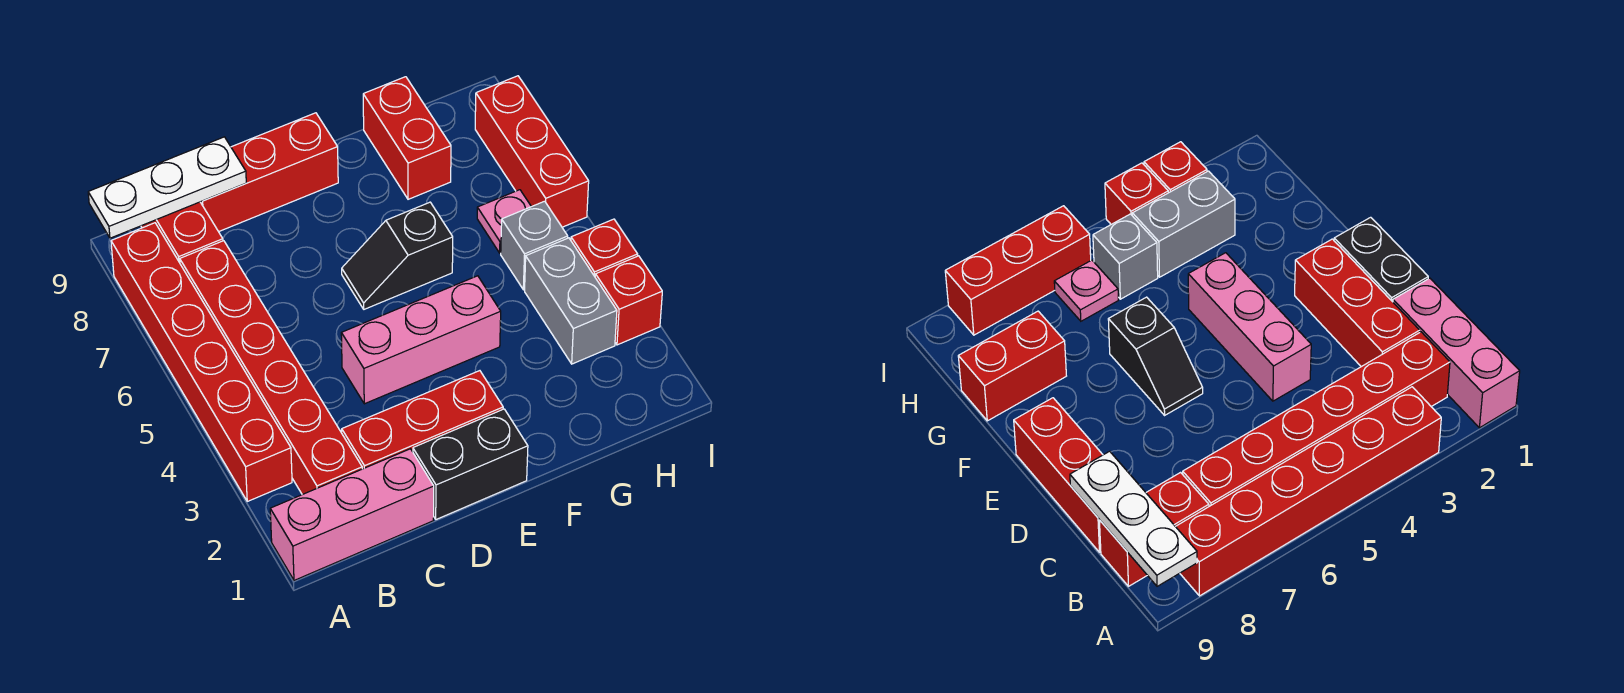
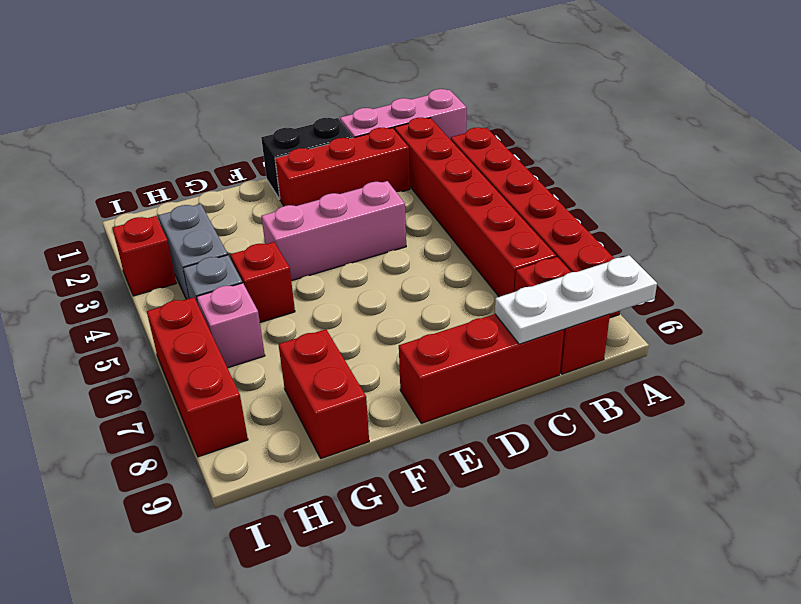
black 1x2 slope [342,202,453,309] -> none
pink 1x1 plate [477,190,531,253] -> pink 1x1 brick [197,283,265,368]
red 1x1 brick [571,219,638,276] -> red 1x1 brick moved to [231,242,295,323]

